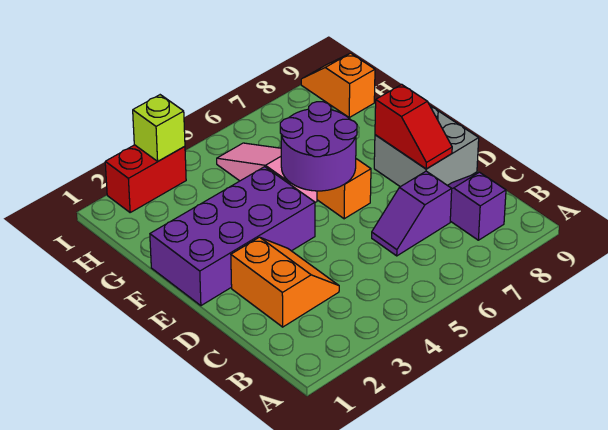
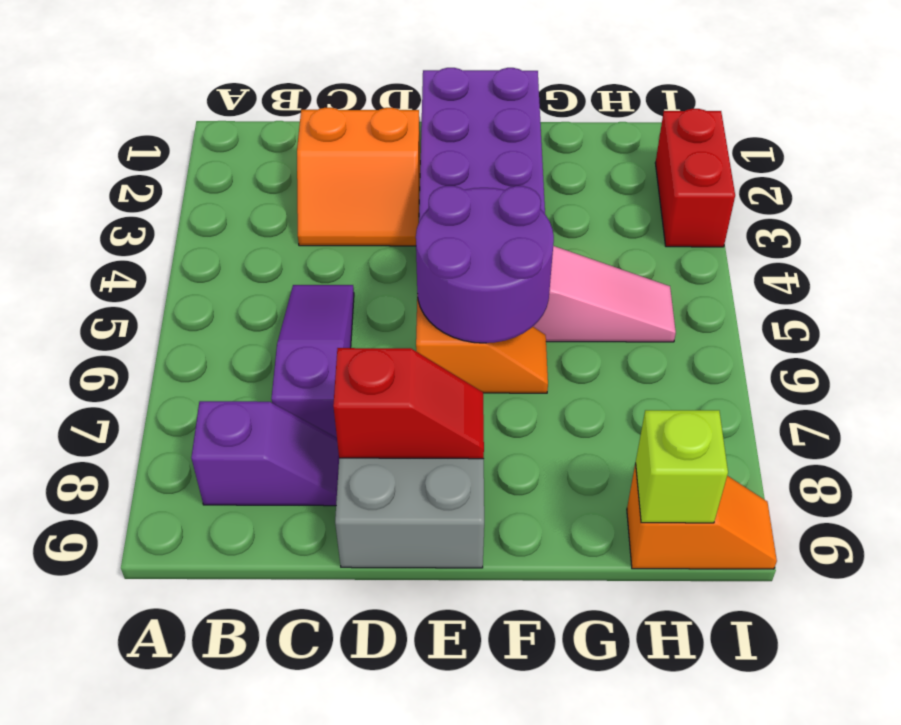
purple 1x2 slope [372,171,452,256] -> purple 1x3 slope [271,285,354,438]
red 1x2 slope [375,84,452,169] -> red 1x2 slope turned to [333,348,484,459]
lime 1x1 brick [133,95,185,161] -> lime 1x1 brick moved to [636,410,728,523]

